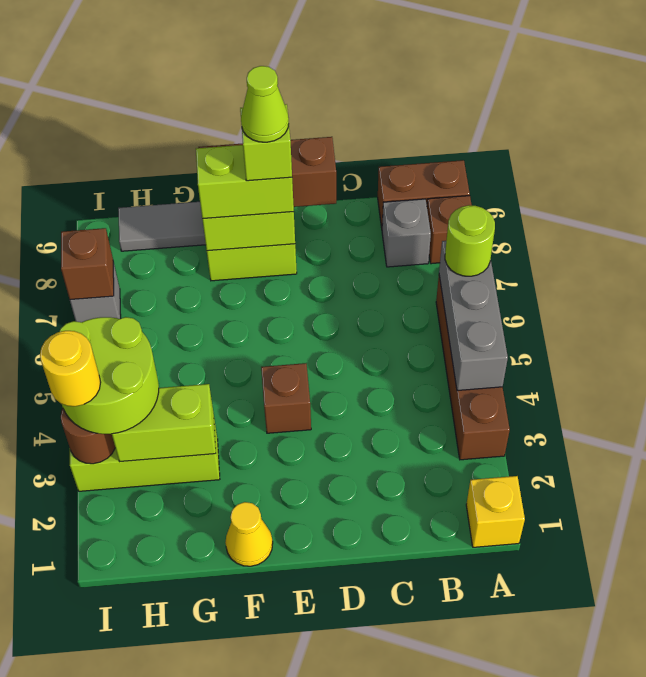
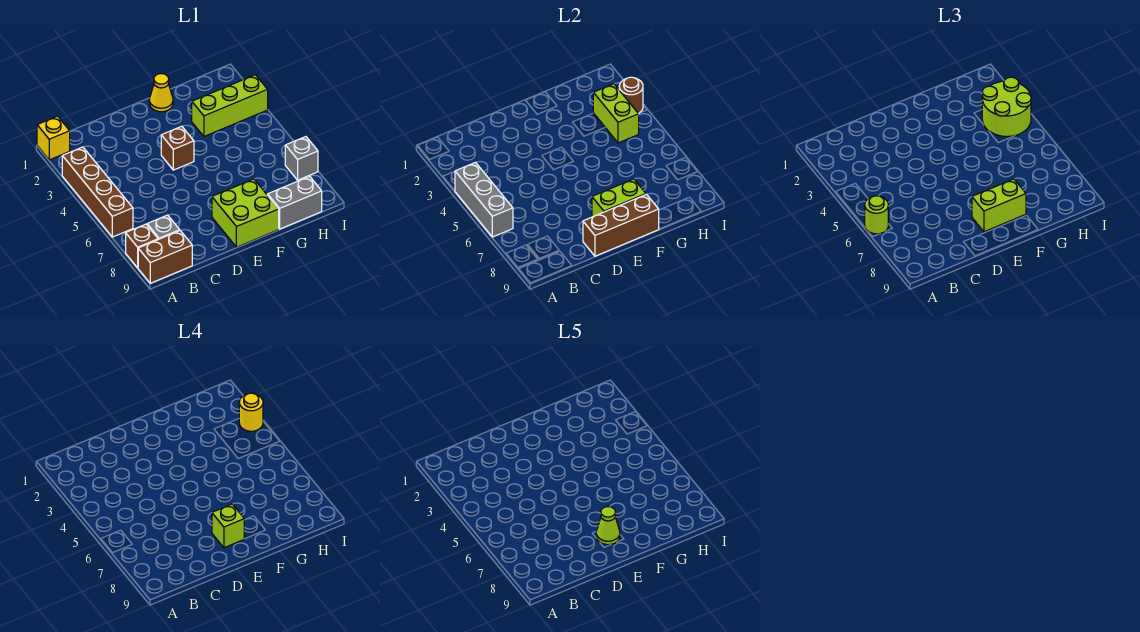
lime 1x2 brick [112,384,216,462] -> lime 1x2 brick turned to [593,84,639,143]
grey 1x2 tile [118,202,206,251] -> grey 1x2 brick [268,176,322,229]
brown 1x1 brick [61,228,114,300] -> none

